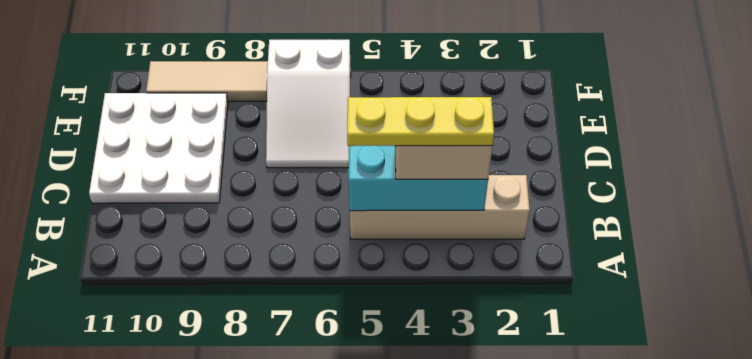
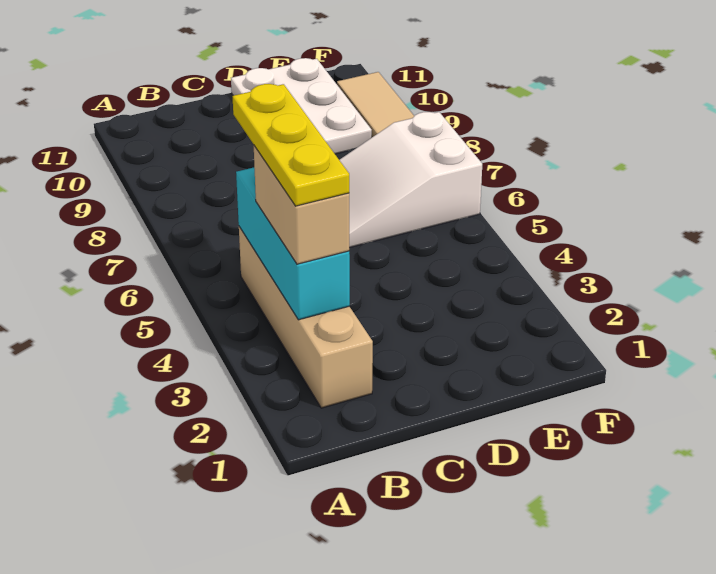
white 3x3 plate [89,93,228,203] -> white 2x3 plate [231,58,372,154]

